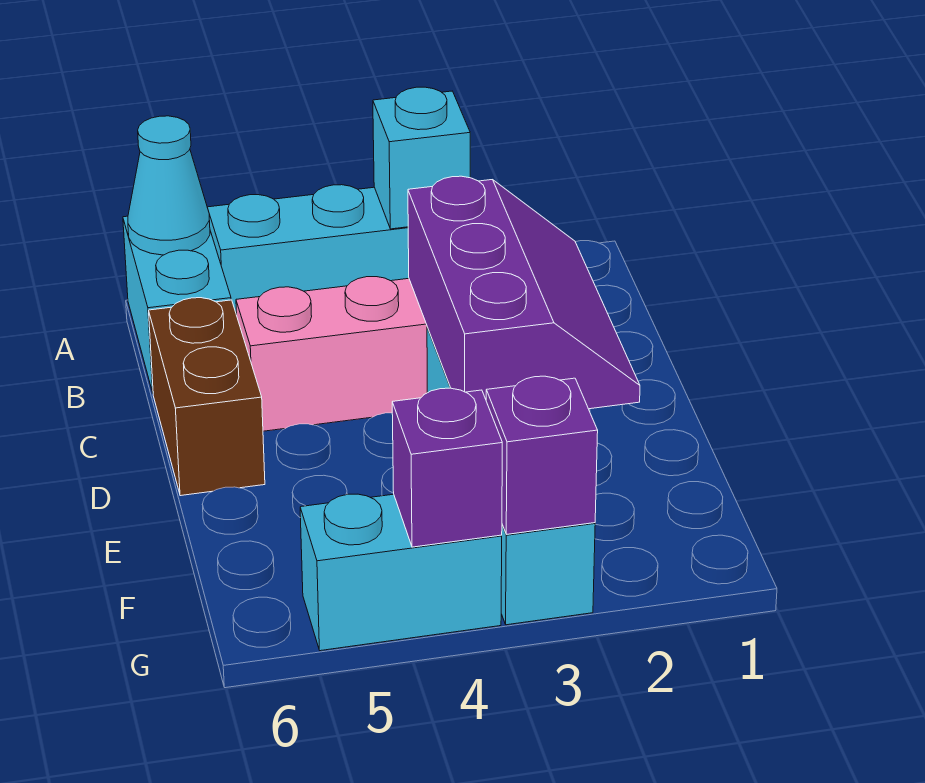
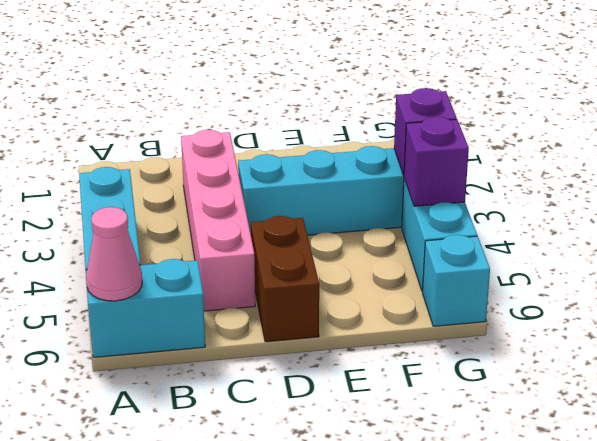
cyan 1x1 brick [373,87,470,229] -> cyan 1x1 brick moved to [423,235,490,326]
cyan 1x1 cone [128,116,210,255] -> pink 1x1 cone [86,207,142,301]
purple 2x3 slope [408,176,640,409] -> none
brown 1x2 brick [149,298,265,496] -> brown 1x2 brick turned to [251,216,319,342]

